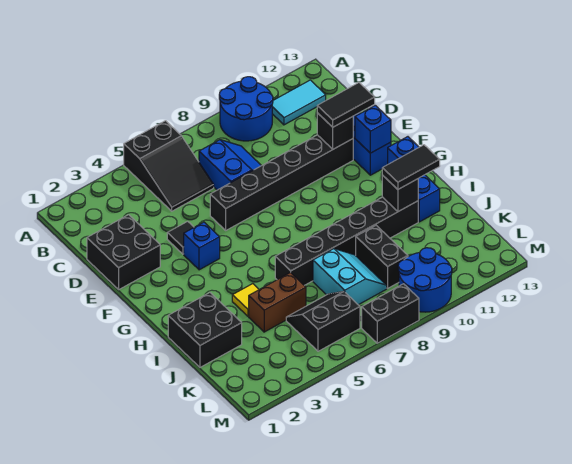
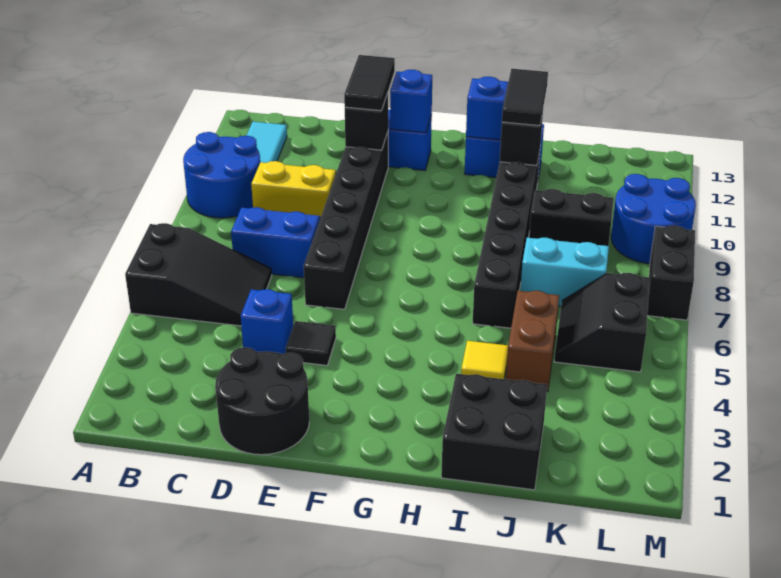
none -> yellow 1x2 brick [251,161,336,217]
black 2x2 brick [87,215,160,289] -> black 2x2 round brick [215,347,309,455]
blue 1x1 brick [184,222,220,270] -> blue 1x1 brick moved to [241,289,293,354]

